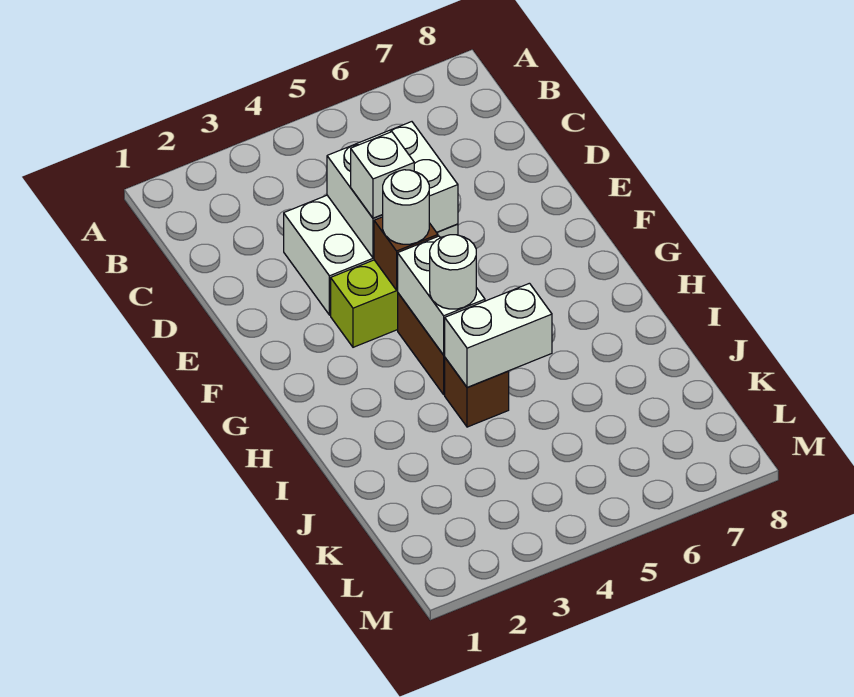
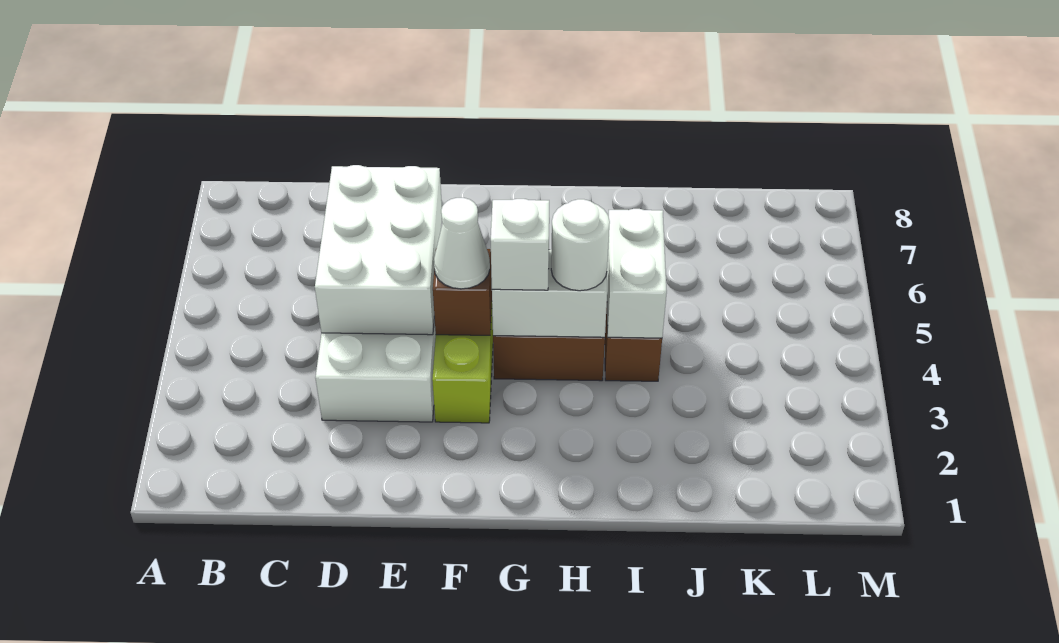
white 2x2 brick [327,122,458,258] -> white 2x3 brick [315,165,442,335]
white 1x1 brick [351,132,414,218] -> white 1x1 brick moved to [491,199,549,290]
white 1x1 round brick [383,170,429,244] -> white 1x1 cone [434,198,490,289]

